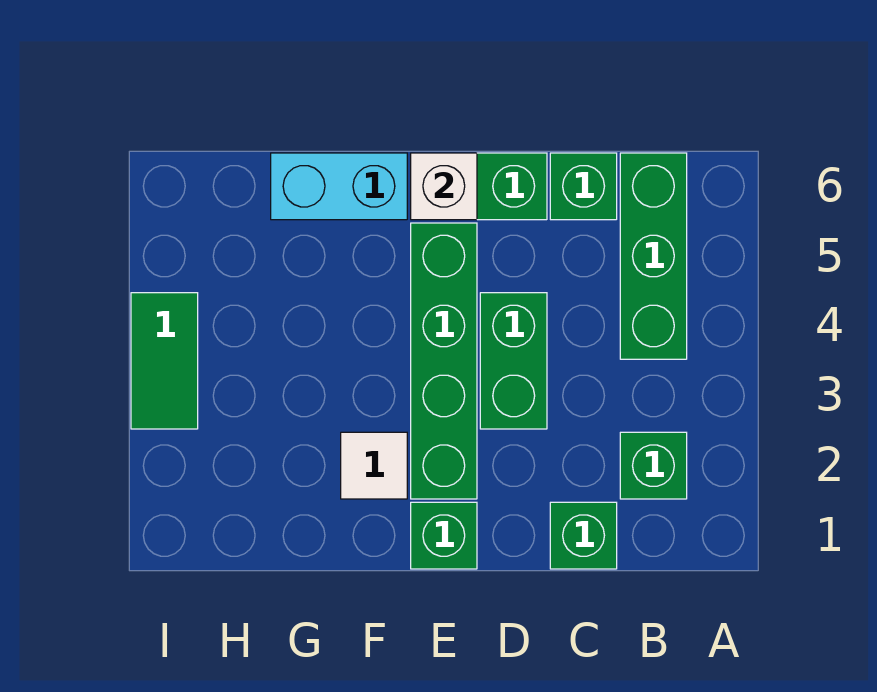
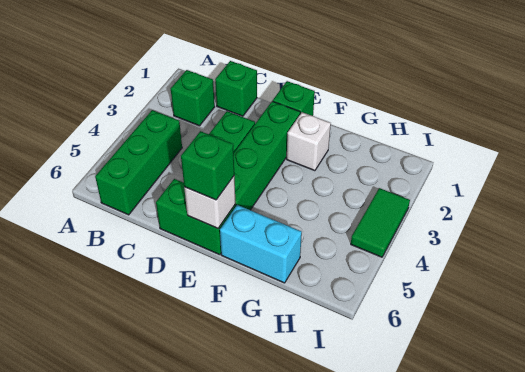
green 1x1 brick [550,153,617,220] -> green 1x1 brick moved to [181,131,234,200]
white 1x1 tile [341,432,407,499] -> white 1x1 brick [287,112,331,171]

